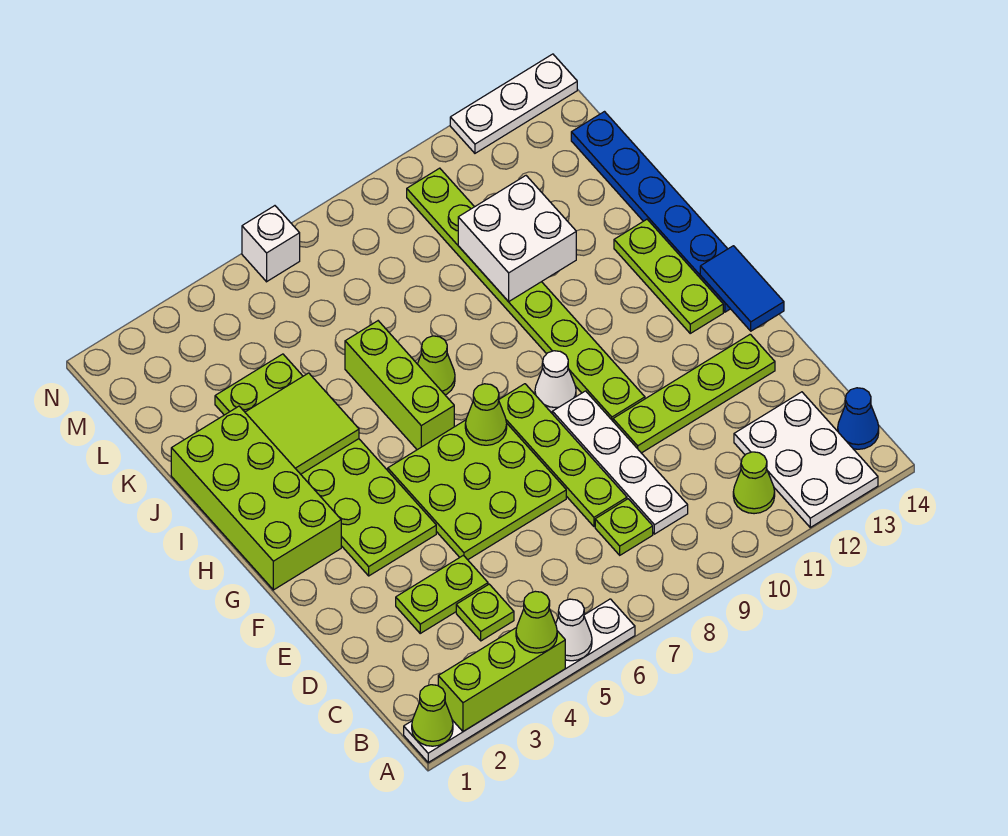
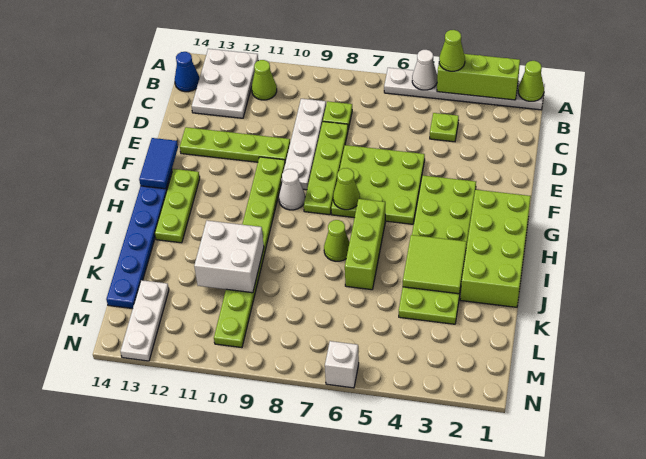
lime 1x2 plate [396,555,488,633] -> none
white 1x3 plate [450,54,577,153] -> white 1x3 plate turned to [120,280,169,361]

